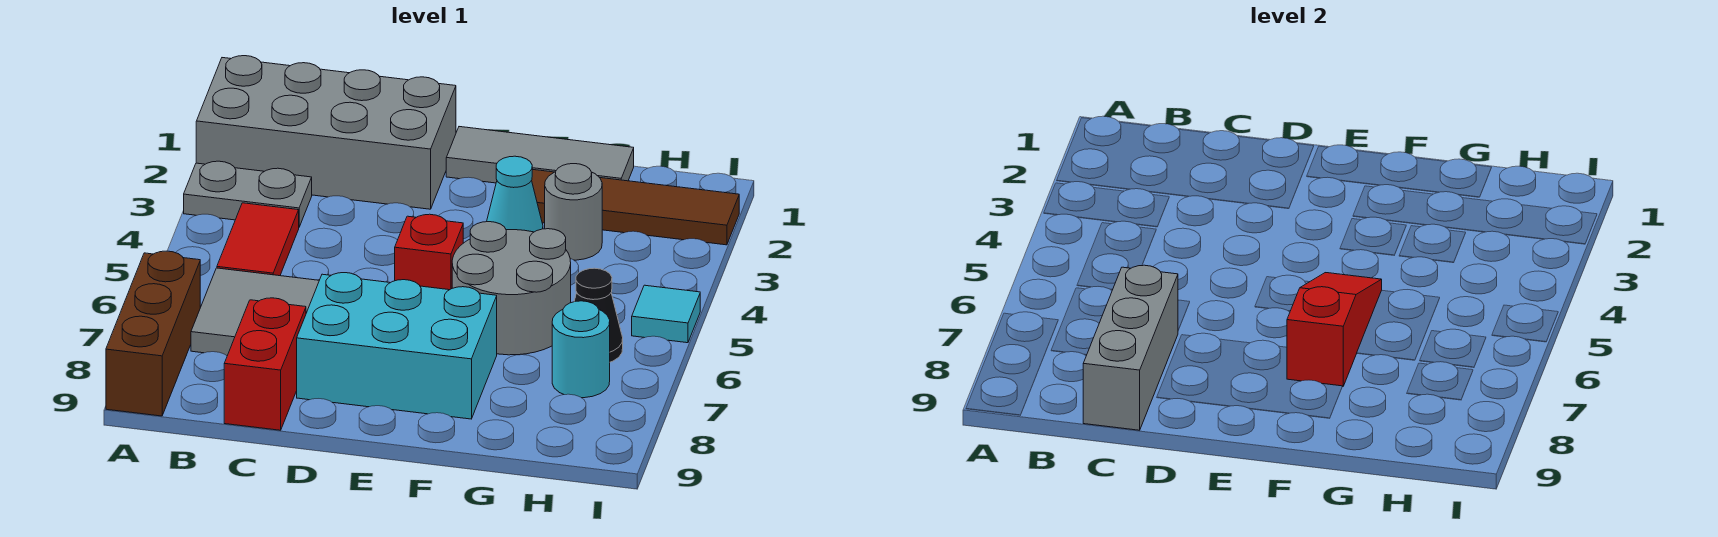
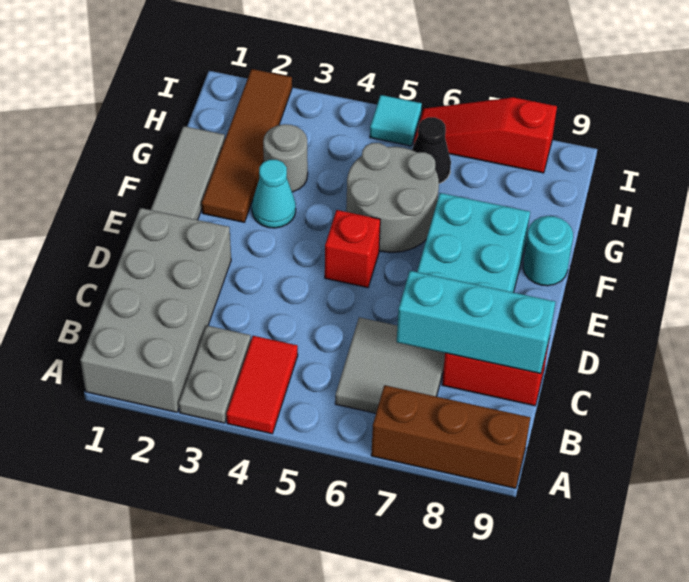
red 1x2 tile [217,203,299,276] -> red 1x2 tile turned to [227,336,298,434]
grey 1x3 brick [1083,265,1178,430] -> cyan 1x3 brick [397,271,555,374]
red 1x3 slope [1287,273,1382,386] -> red 1x3 slope moved to [414,97,557,173]
cyan 1x1 round brick [552,301,610,398] -> cyan 1x1 round brick moved to [523,216,573,286]

